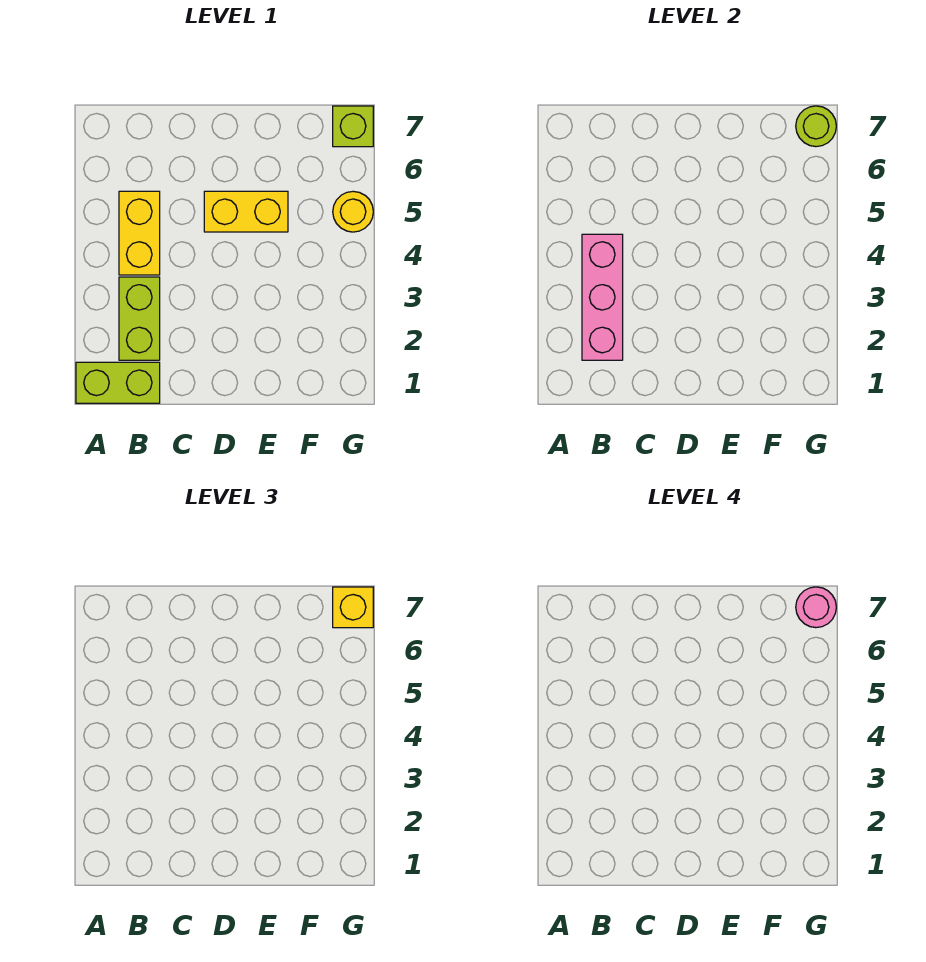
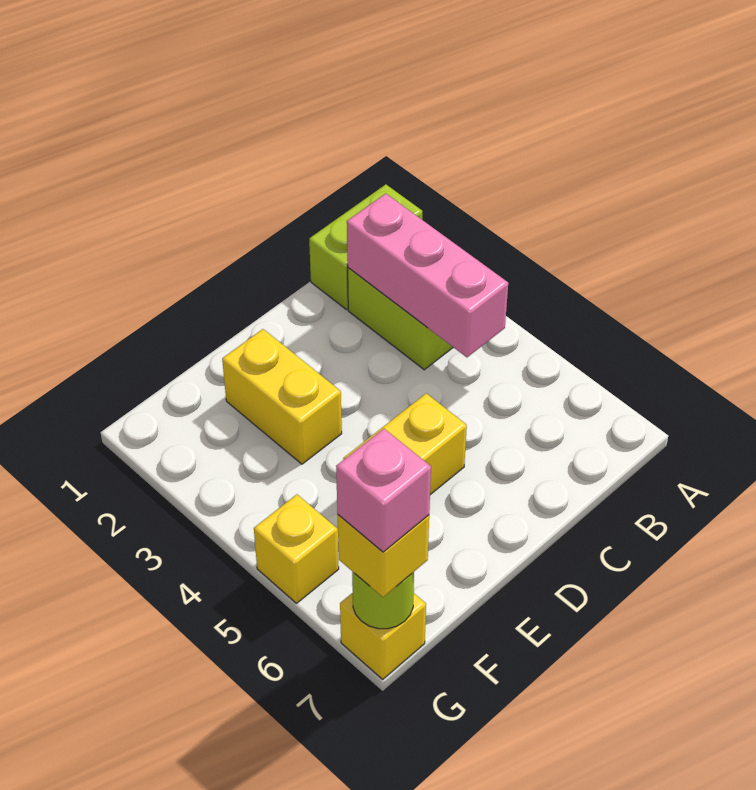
yellow 1x2 brick [119,191,160,275] -> yellow 1x2 brick moved to [222,329,342,464]
yellow 1x1 round brick [333,191,373,232] -> yellow 1x1 brick [254,494,339,603]
lime 1x1 brick [333,106,373,147] -> yellow 1x1 brick [340,593,426,679]
pink 1x1 round brick [796,587,836,628] -> pink 1x1 brick [336,429,431,552]

